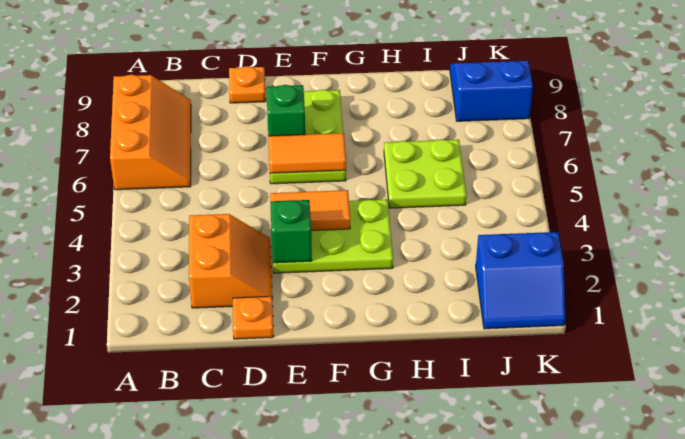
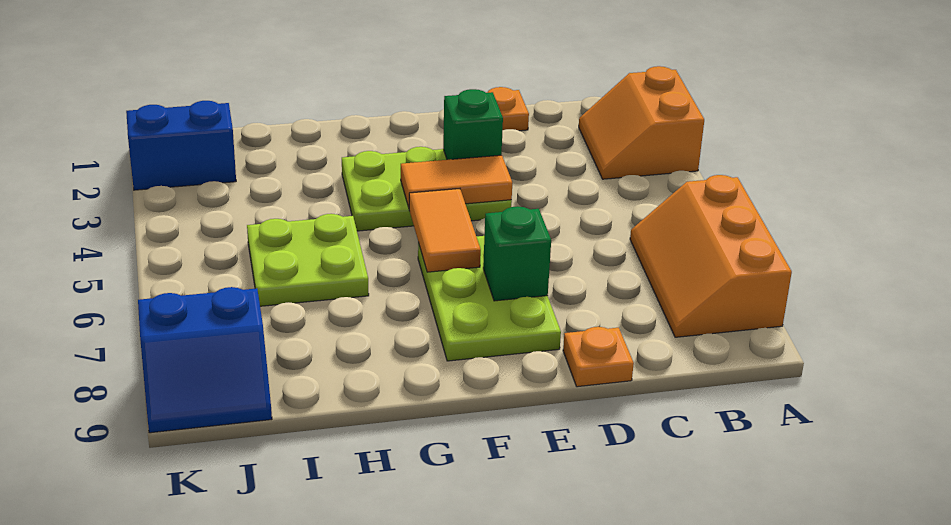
orange 2x2 slope [189,214,272,308] -> orange 2x2 slope moved to [579,66,704,179]
orange 1x2 tile [268,133,346,173] -> orange 1x2 tile turned to [409,189,481,272]

